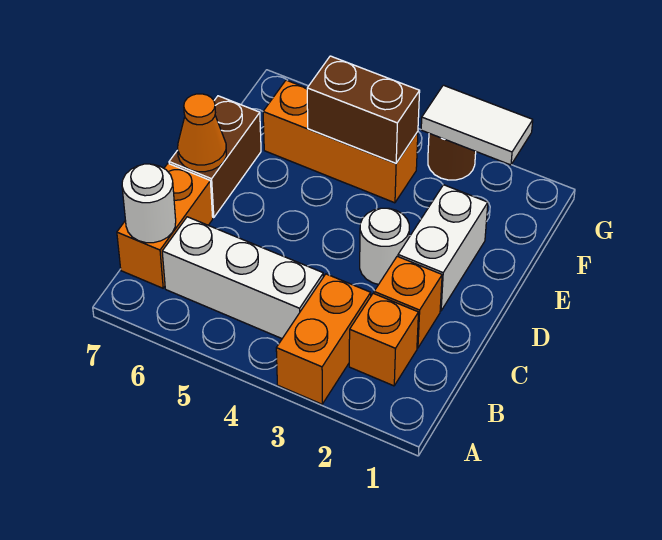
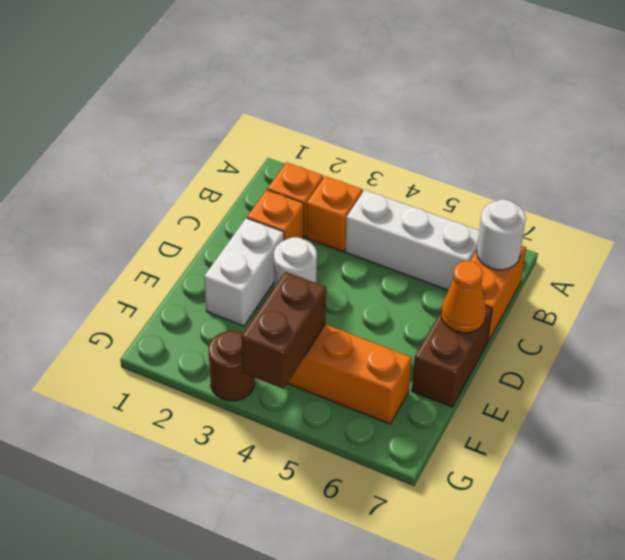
orange 1x2 brick [276,274,371,404] -> orange 1x1 brick [306,176,363,251]
brown 1x2 brick [307,56,420,163] -> brown 1x2 brick turned to [241,272,326,389]
white 1x2 tile [421,85,533,165] -> none

